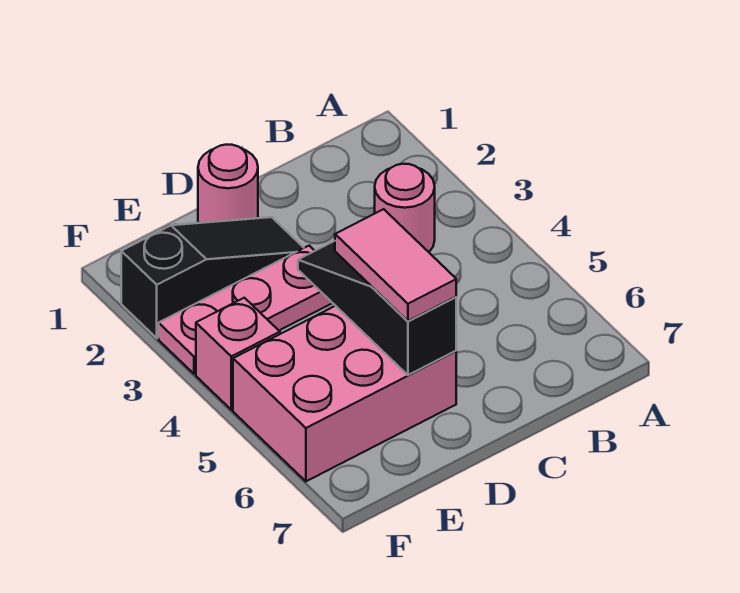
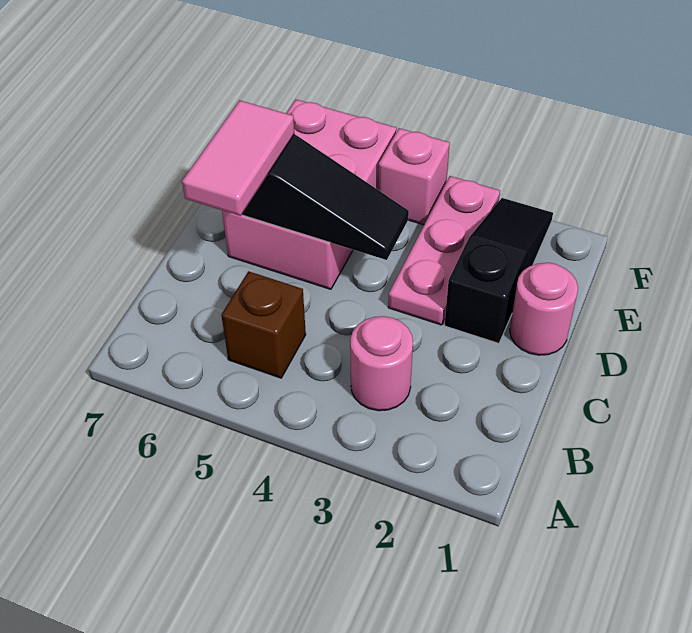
none -> brown 1x1 brick [222,271,306,378]
black 1x3 slope [121,217,303,338] -> black 1x3 slope turned to [444,198,553,343]
pink 1x2 tile [335,209,456,321] -> pink 1x2 tile turned to [182,100,294,216]

